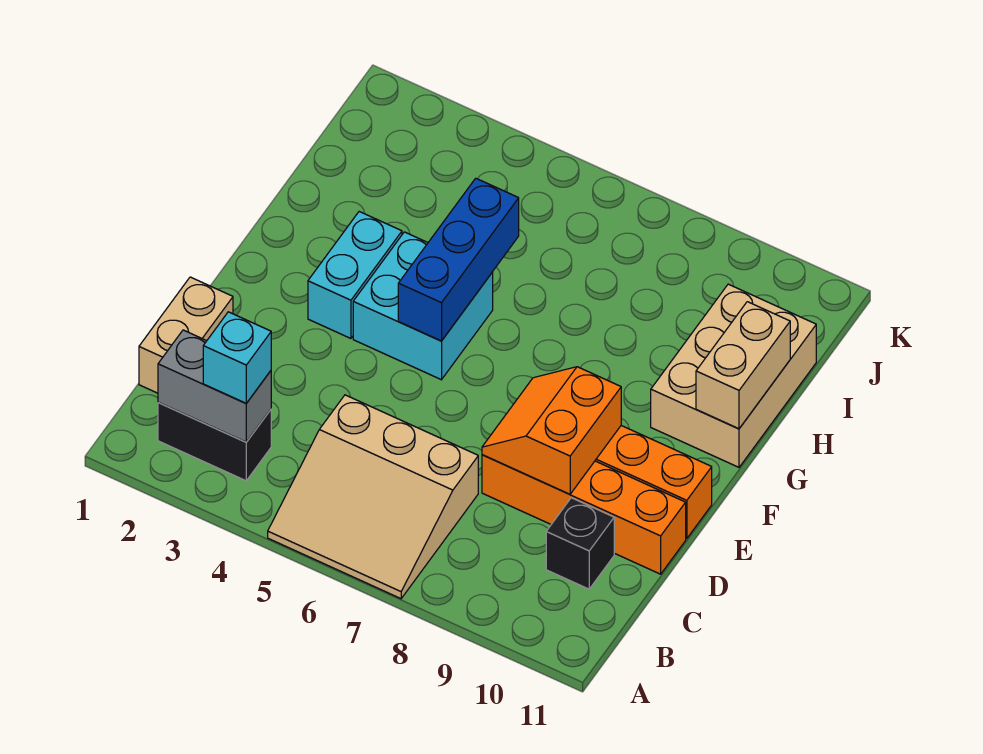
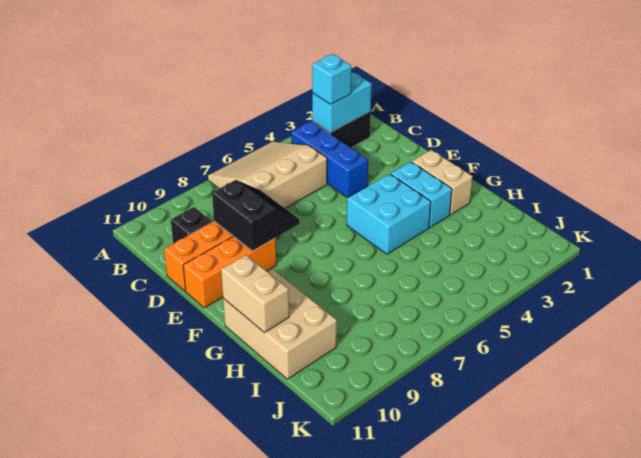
grey 1x2 brick [158,330,271,442] -> cyan 1x2 brick [312,72,372,132]
tan 1x2 brick [139,277,233,393] -> tan 1x2 brick moved to [412,150,473,215]
orange 2x2 slope [482,367,621,494] -> black 2x2 slope [212,180,299,251]
blue 1x3 brick [398,178,519,341] -> blue 1x3 brick moved to [291,121,368,198]

